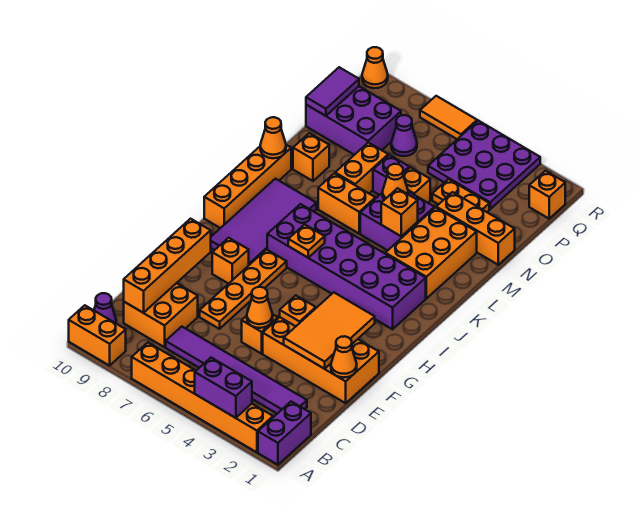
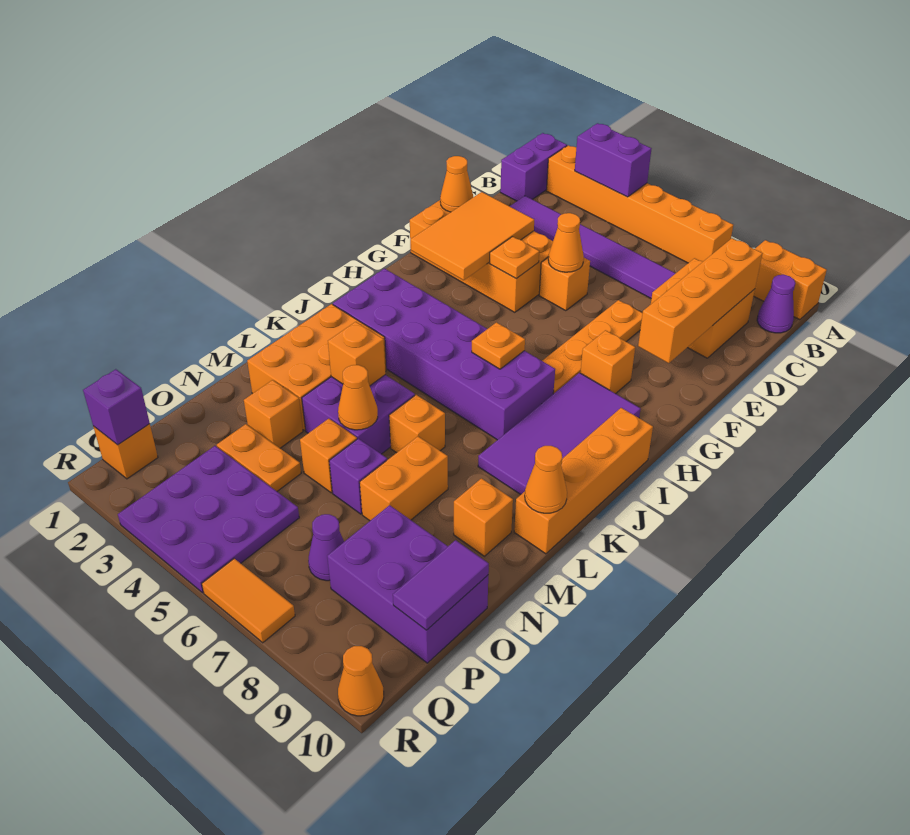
orange 1x2 brick [318,173,375,233] -> orange 1x1 brick [389,395,445,453]
orange 1x3 brick [436,192,515,265] -> orange 1x1 brick [244,380,303,448]
none -> purple 1x1 brick [83,369,150,445]

